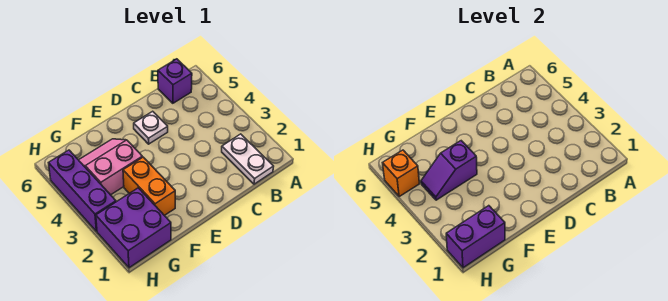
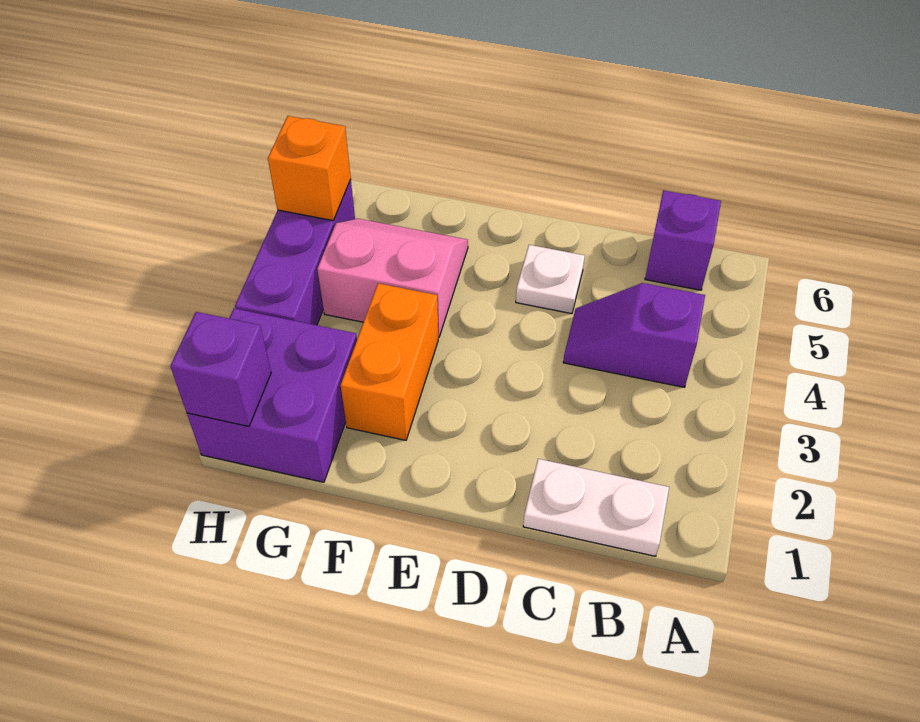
white 1x2 plate [222,134,274,184] -> white 1x2 plate turned to [523,459,669,556]
purple 1x2 slope [421,141,477,200] -> purple 1x2 slope moved to [563,283,705,387]
purple 1x2 brick [446,206,505,268] -> purple 1x1 brick [170,312,271,426]

